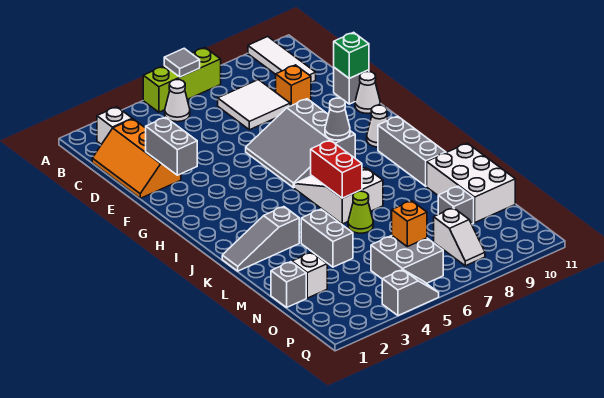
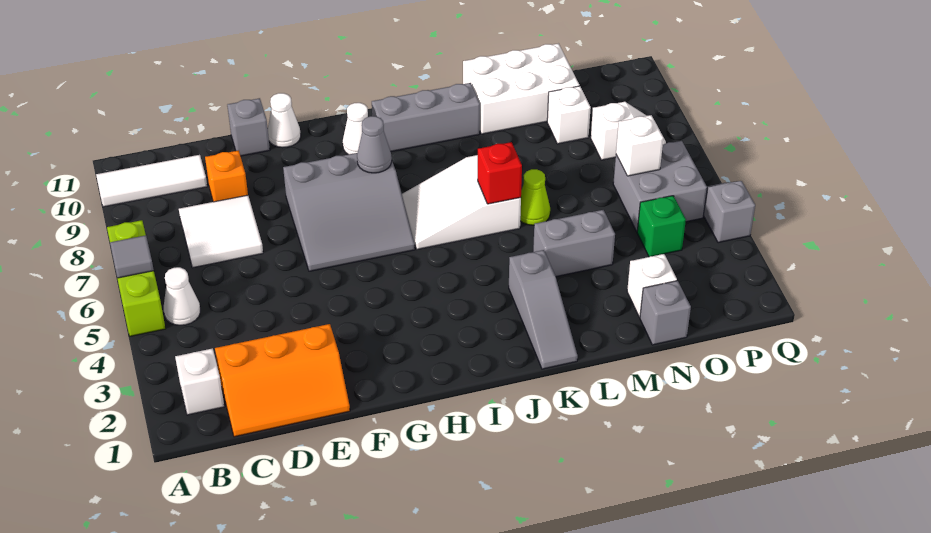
grey 1x2 brick [146,117,197,175] -> none
green 1x1 brick [334,32,369,78] -> green 1x1 brick moved to [637,196,686,257]
red 1x2 brick [311,140,362,198] -> red 1x1 brick [478,142,522,204]
grey 1x1 brick [438,186,474,224] -> white 1x1 brick [547,86,591,144]
orange 1x1 brick [392,201,427,247] -> white 1x1 brick [616,115,663,176]

